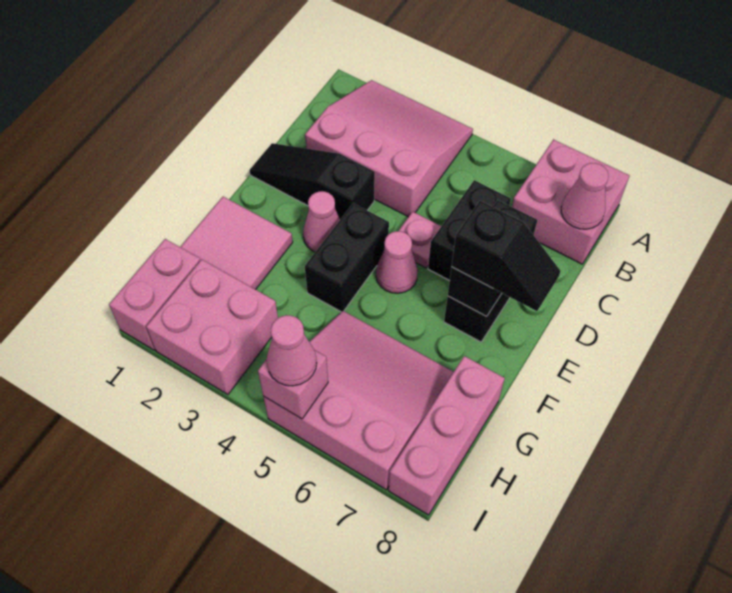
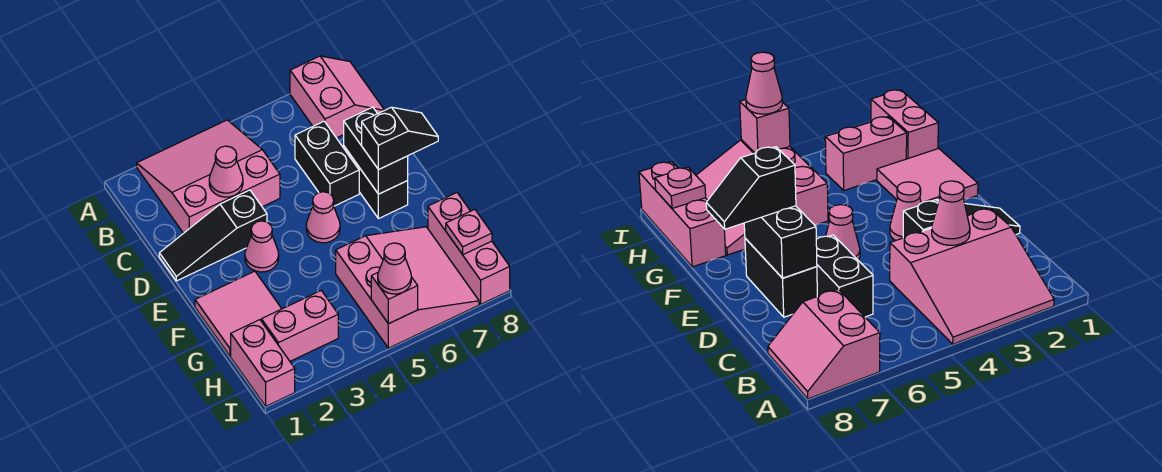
pink 2x2 brick [512,140,629,264] -> pink 2x2 slope [290,56,384,138]
pink 1x1 cone [561,163,609,229] -> pink 1x1 cone moved to [209,146,243,197]
pink 1x1 plate [399,212,441,268] -> pink 1x1 plate moved to [446,209,492,255]
black 1x2 brick [305,203,389,312] -> none
pink 3x3 slope [263,311,453,490] -> pink 3x3 slope turned to [336,227,479,348]
pink 2x2 brick [146,259,278,394] -> pink 1x2 brick [261,291,338,361]

